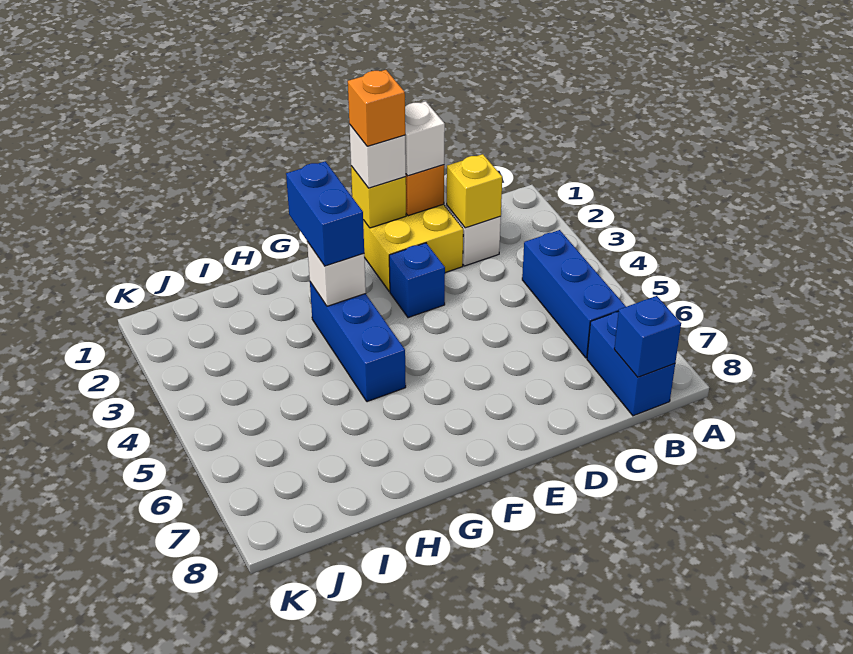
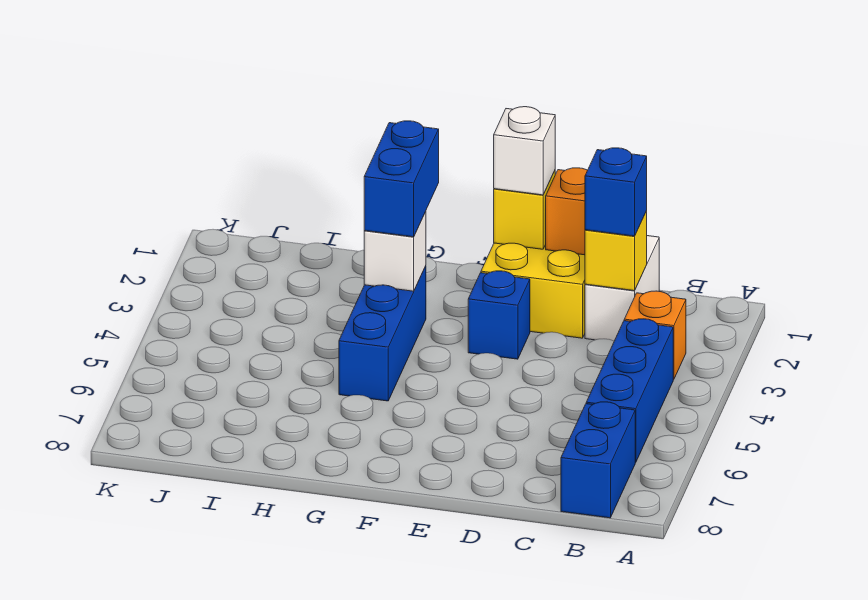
blue 1x1 brick [614,296,681,377] -> blue 1x1 brick moved to [585,148,647,236]
white 1x1 brick [405,101,445,176] -> none
orange 1x1 brick [348,70,405,146] -> orange 1x1 brick moved to [624,291,686,379]

